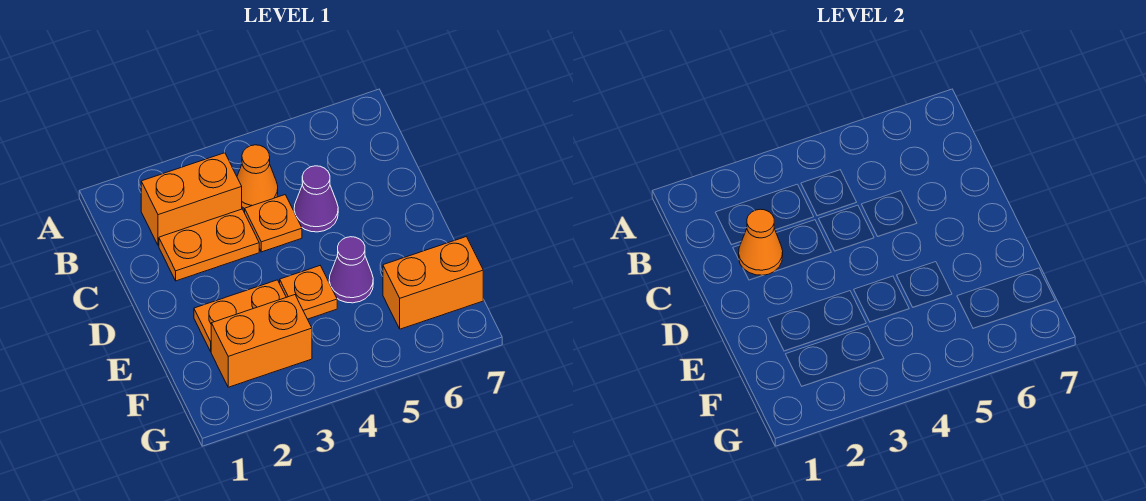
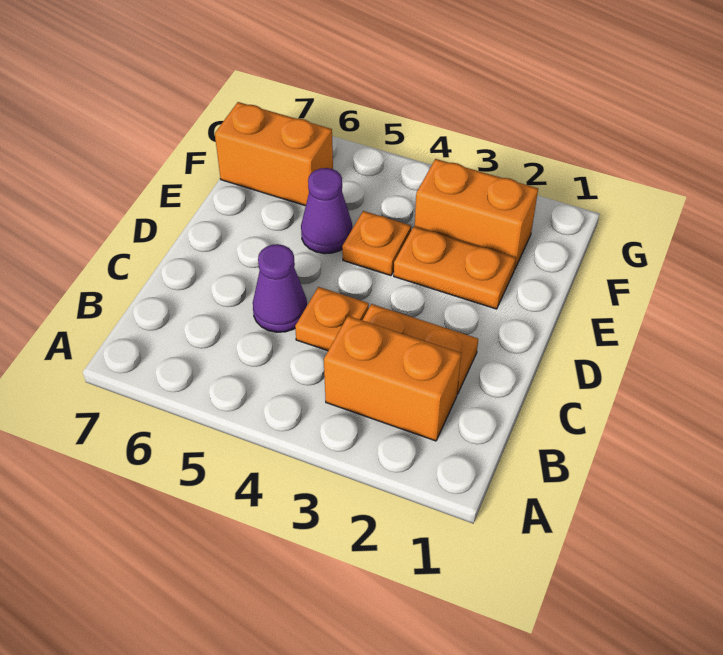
orange 1x1 cone [237,145,278,209] -> none
orange 1x1 cone [739,209,783,275] -> none

